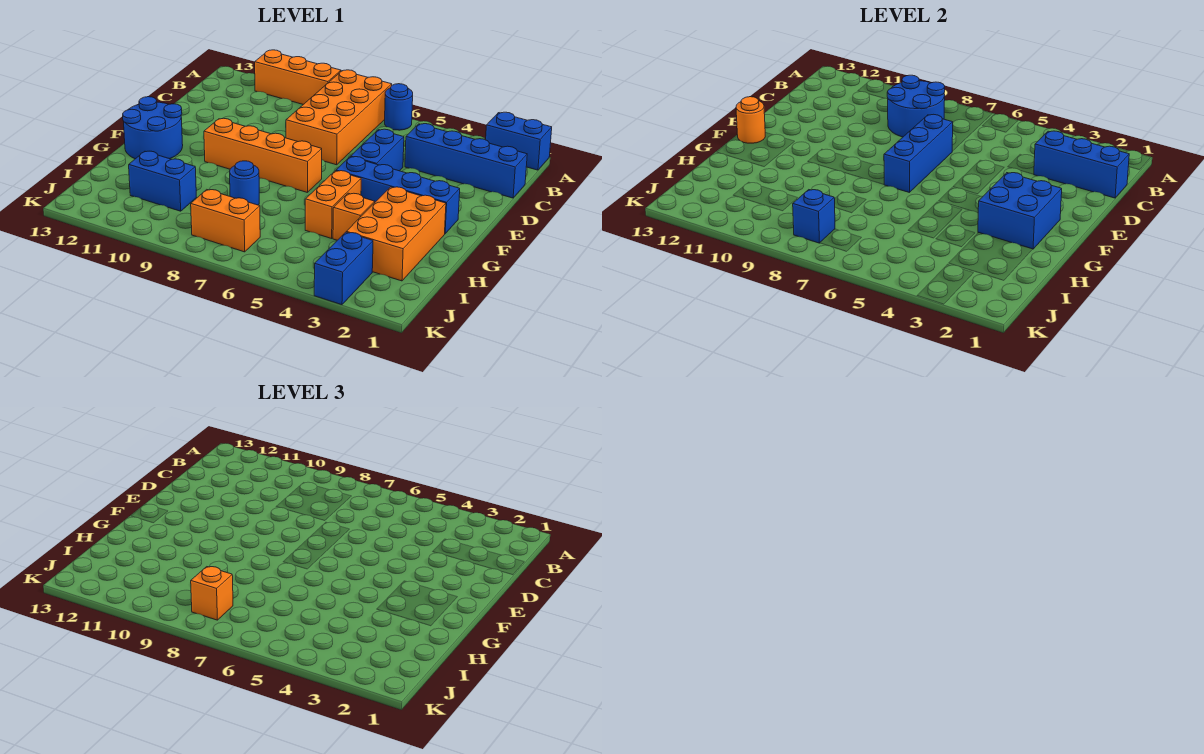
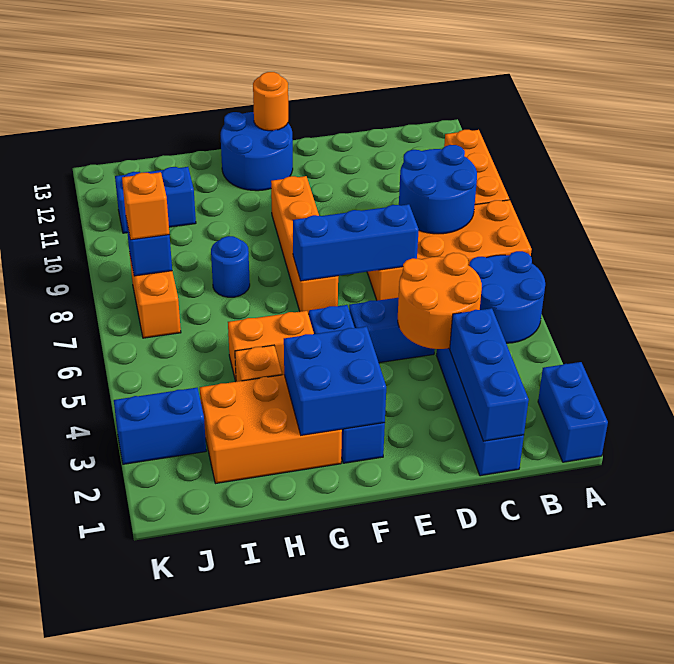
blue 1x1 round brick [385,84,413,130] -> blue 2x2 round brick [470,251,545,343]
none -> orange 2x2 round brick [398,253,482,349]
blue 1x2 brick [129,151,196,211] -> blue 1x2 brick turned to [115,167,196,233]

